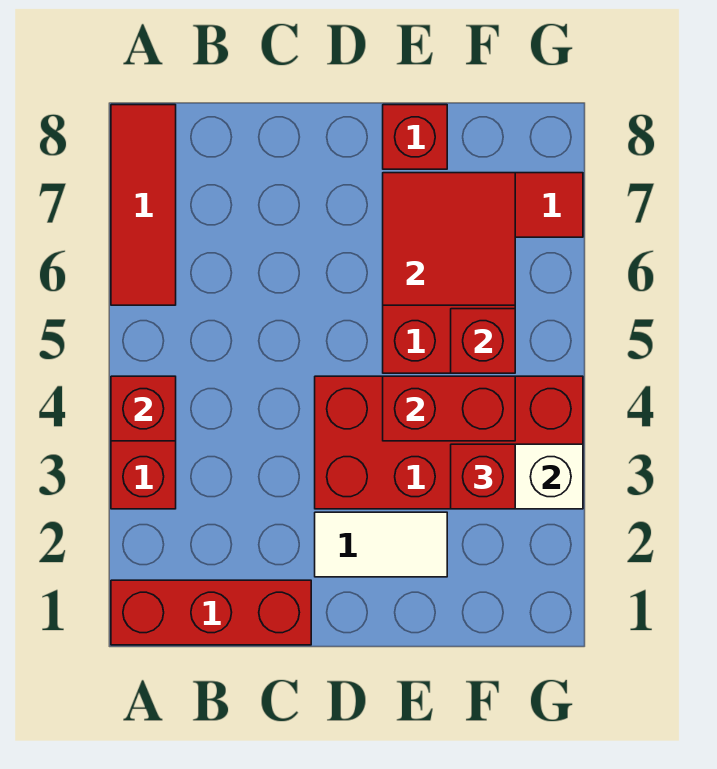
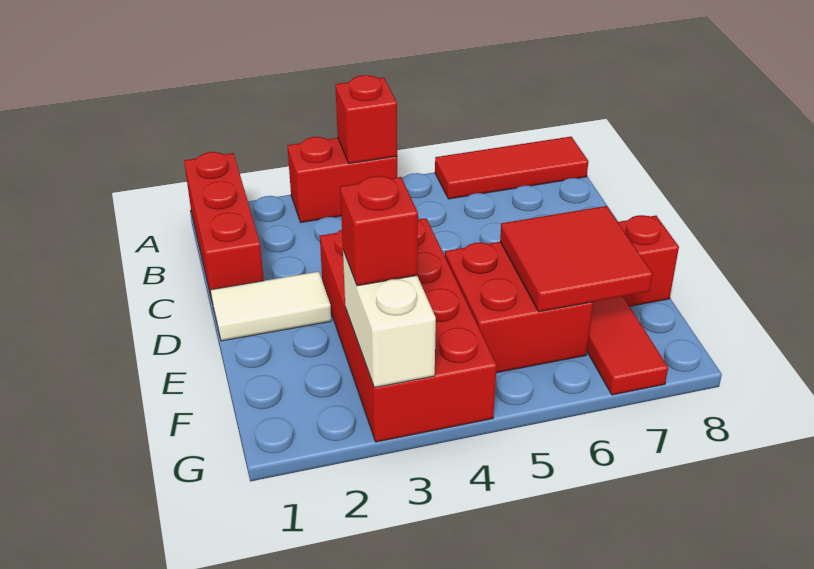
white 1x2 tile [315,512,447,577] -> white 1x2 tile turned to [211,272,331,341]
red 1x2 brick [383,376,515,441] -> none
red 1x1 brick [451,309,515,373] -> none

